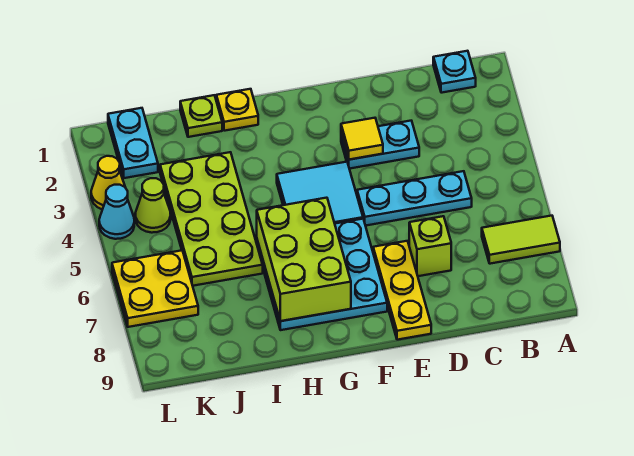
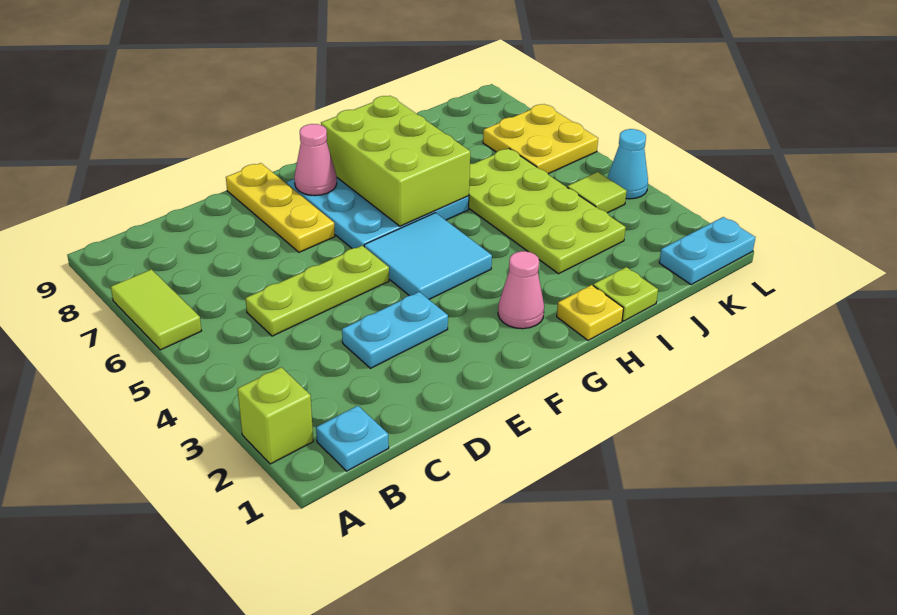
lime 1x2 tile [482,216,560,264] -> lime 1x2 tile turned to [111,269,202,350]
cyan 1x3 plate [357,171,472,226] -> lime 1x3 plate [246,246,389,336]
lime 1x1 brick [409,216,451,276] -> lime 1x1 brick moved to [238,367,313,464]
yellow 1x1 tile [341,118,383,160] -> none
none -> pink 1x1 cone [294,124,337,196]
none -> pink 1x1 cone [498,251,544,329]
cyan 1x2 plate [108,108,158,178] -> cyan 1x2 plate turned to [659,217,755,285]
lime 1x1 cone [135,178,171,233] -> lime 1x1 tile [567,172,627,213]
yellow 1x1 cone [91,156,125,209] -> none

